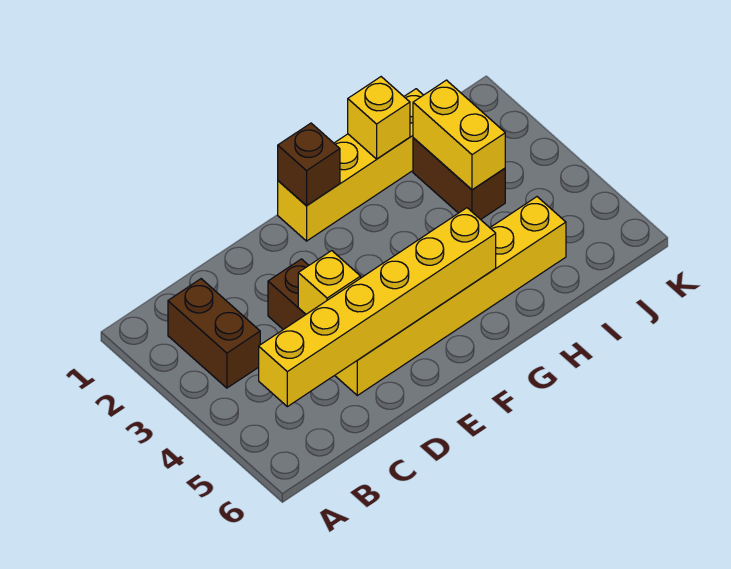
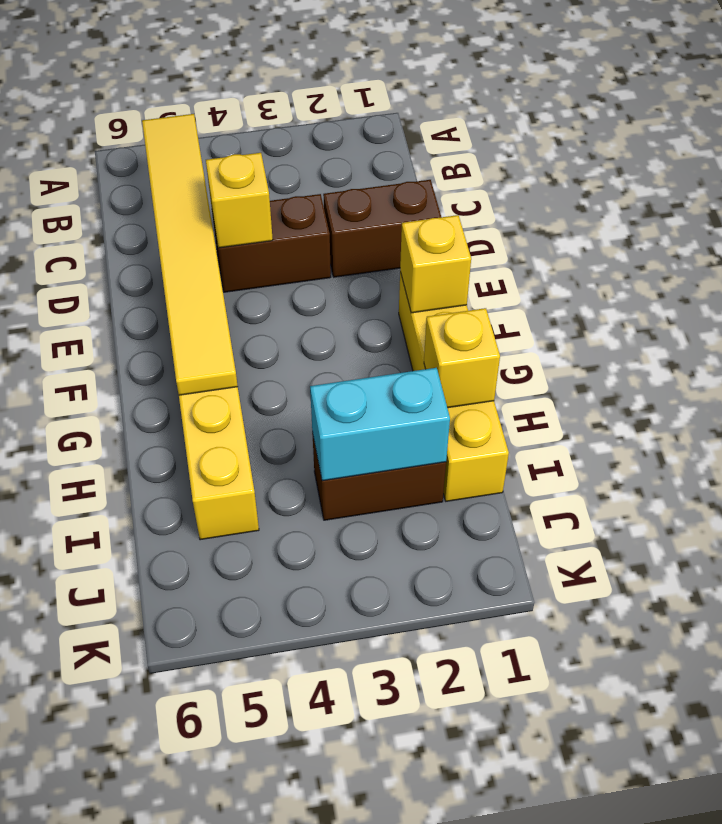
brown 1x2 brick [168,279,260,388] -> brown 1x2 brick moved to [323,180,441,277]
yellow 1x6 brick [259,208,496,407] -> yellow 1x6 tile [142,114,238,395]
brown 1x1 brick [278,123,340,206] -> yellow 1x1 brick [400,215,471,313]
yellow 1x2 brick [413,80,505,190] -> cyan 1x2 brick [310,368,450,481]

